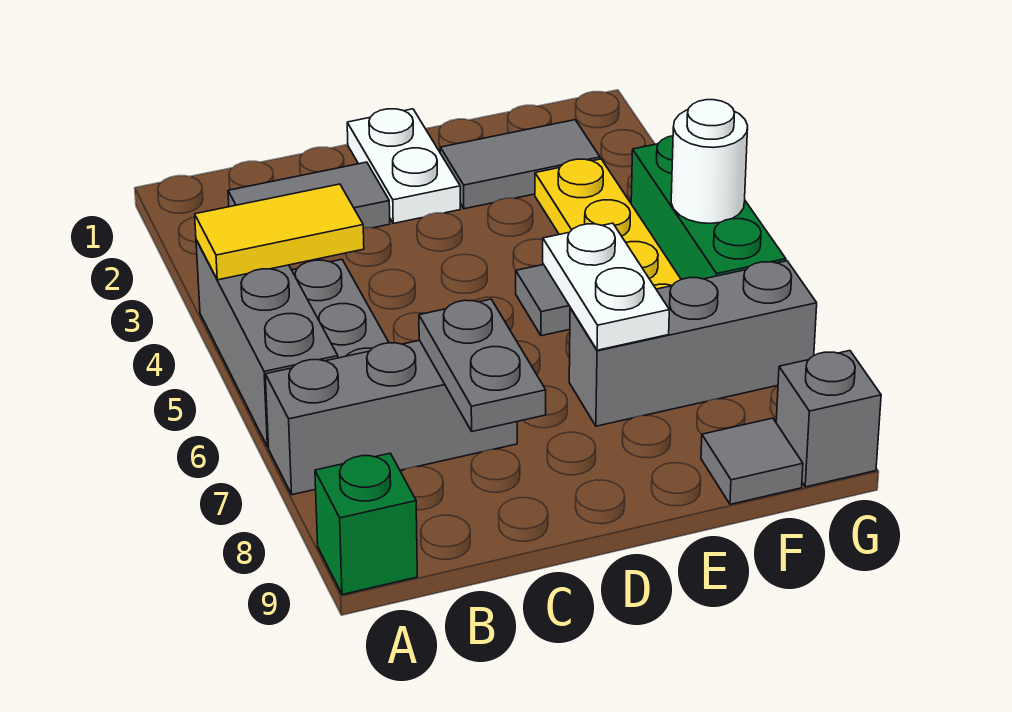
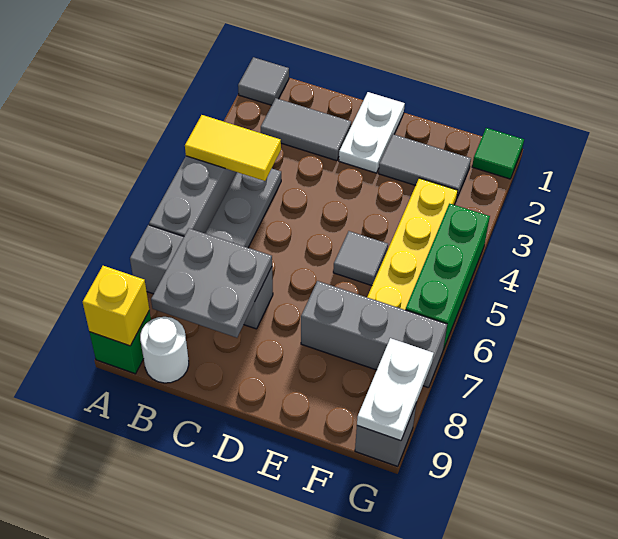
none -> yellow 1x1 brick [83,266,149,346]
grey 1x2 plate [419,299,546,431] -> grey 2x2 plate [151,228,272,338]
white 1x2 plate [543,223,669,350] -> white 1x2 plate moved to [357,338,434,441]
grey 1x1 tile [701,418,803,504] -> grey 1x1 tile moved to [238,57,289,105]
none -> green 1x1 tile [472,128,524,179]
white 1x1 round brick [671,100,748,224] -> white 1x1 round brick moved to [140,317,189,383]

